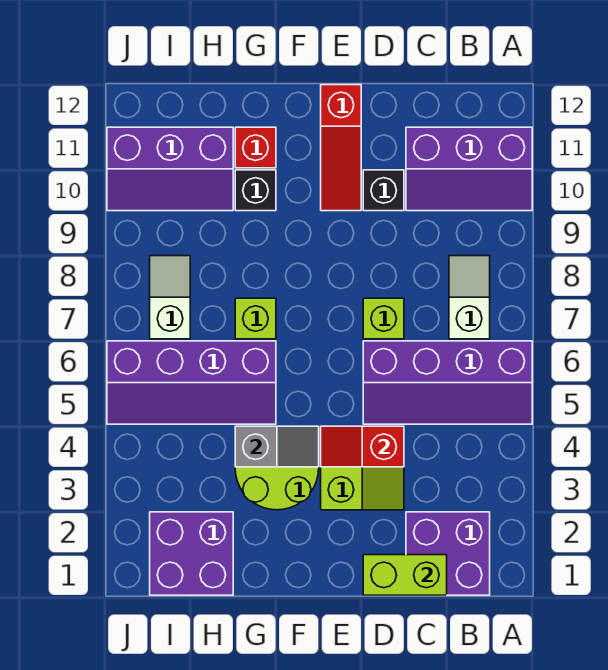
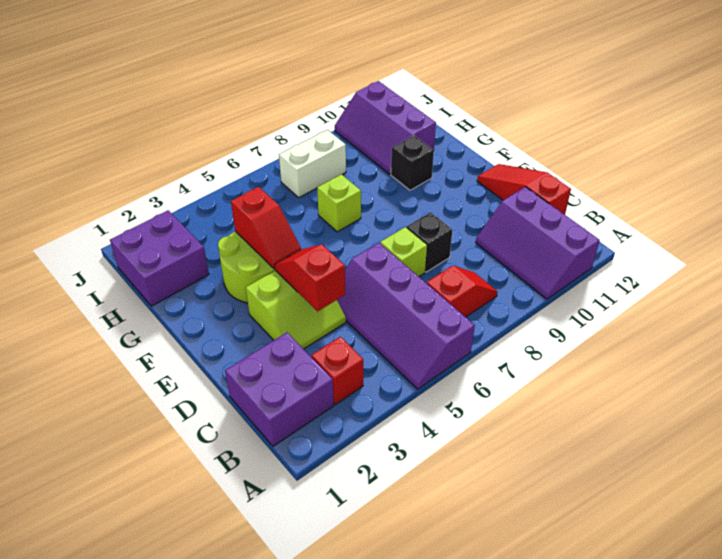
white 1x2 slope [449,256,490,339] -> red 1x2 slope [427,266,497,317]
lime 1x2 brick [363,555,447,595] -> none
black 1x1 brick [363,170,404,211] -> black 1x1 brick moved to [406,212,452,272]
red 1x3 slope [321,85,361,211] -> red 1x3 slope turned to [477,164,571,215]
grey 1x2 slope [235,426,319,467] -> red 1x2 slope [231,187,301,269]
purple 2x4 slope [107,341,276,424] -> none
red 1x1 brick [235,127,276,168] -> red 1x1 brick moved to [312,337,363,404]
white 1x2 slope [150,256,190,339] -> white 1x2 brick [279,130,346,197]

